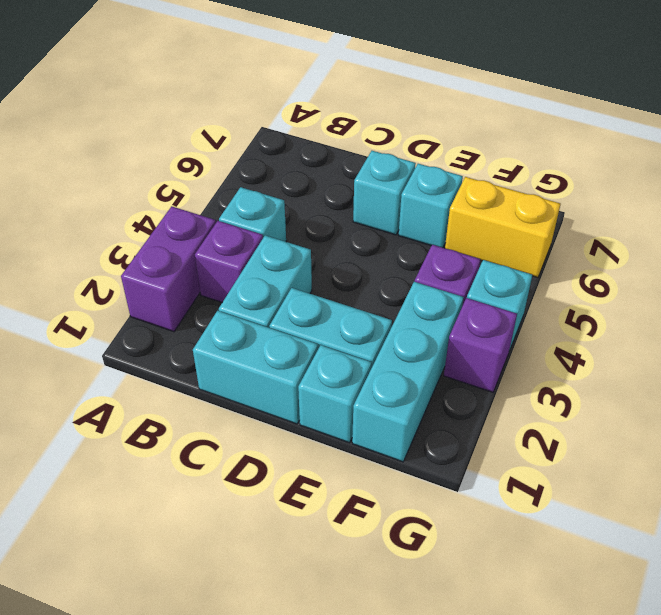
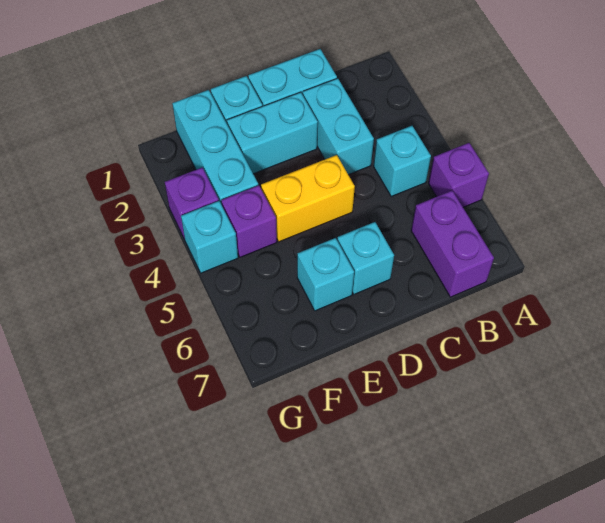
purple 1x2 brick [121,206,216,332] -> purple 1x2 brick moved to [411,190,494,297]
purple 1x1 brick [195,221,263,302] -> purple 1x1 brick moved to [429,143,489,207]
yellow 1x2 brick [445,177,560,277] -> yellow 1x2 brick moved to [261,155,355,242]

